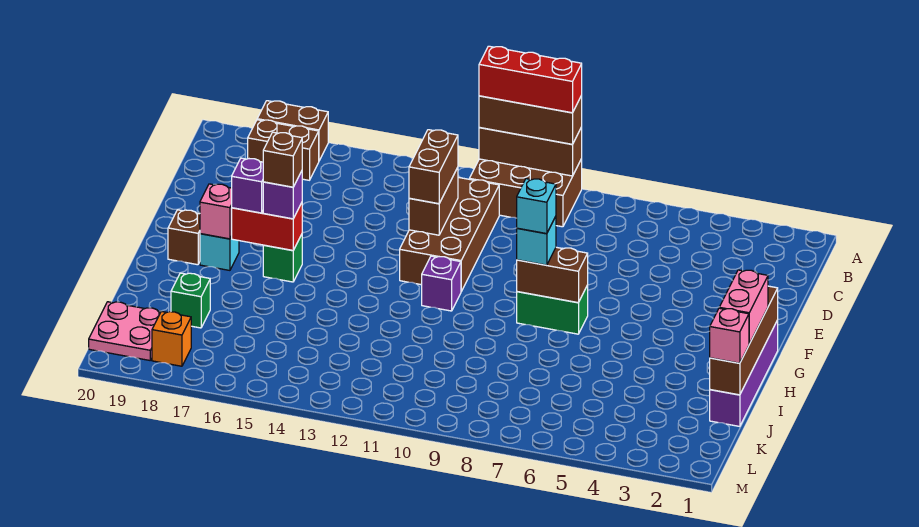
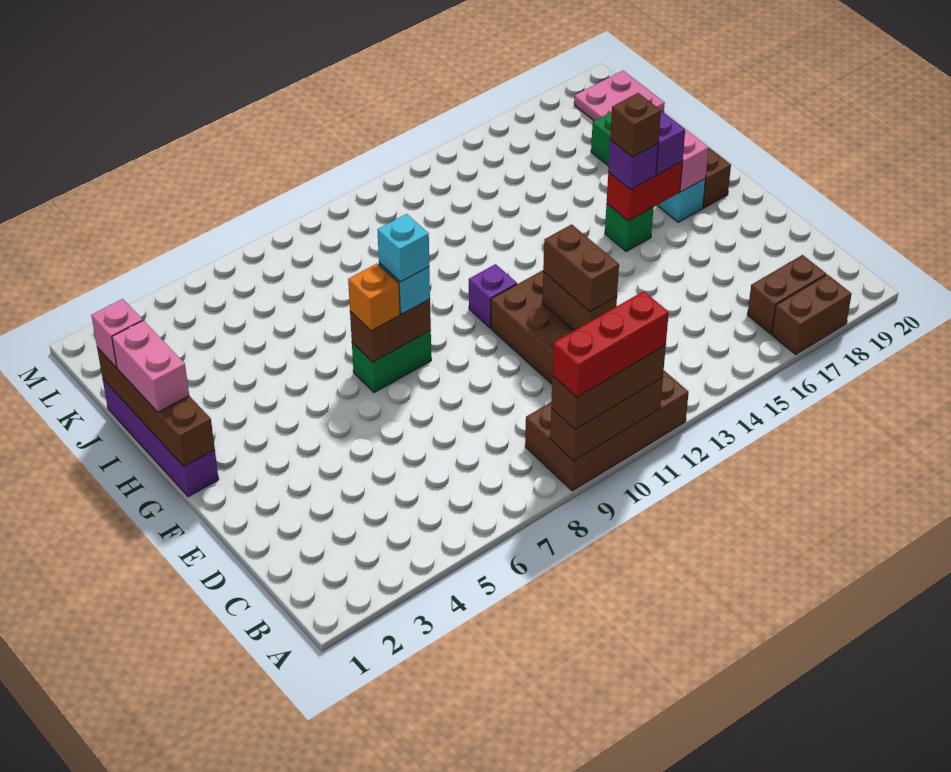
brown 2x3 brick [470,159,582,227] -> brown 2x4 brick [525,371,689,491]
orange 1x1 brick [152,311,191,366] -> orange 1x1 brick moved to [348,263,400,331]

